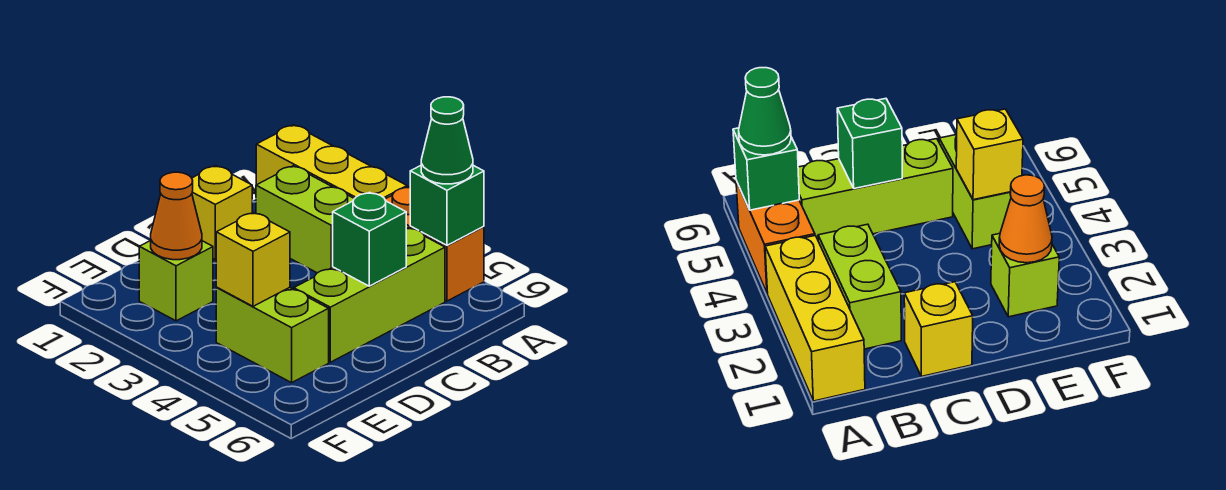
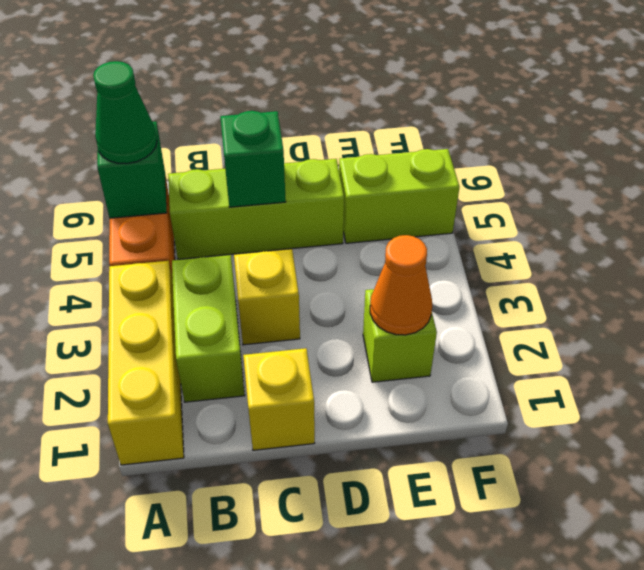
lime 1x2 brick [216,287,329,383] -> lime 1x2 brick turned to [339,149,459,243]
yellow 1x1 brick [216,213,290,306] -> yellow 1x1 brick moved to [234,249,300,345]

